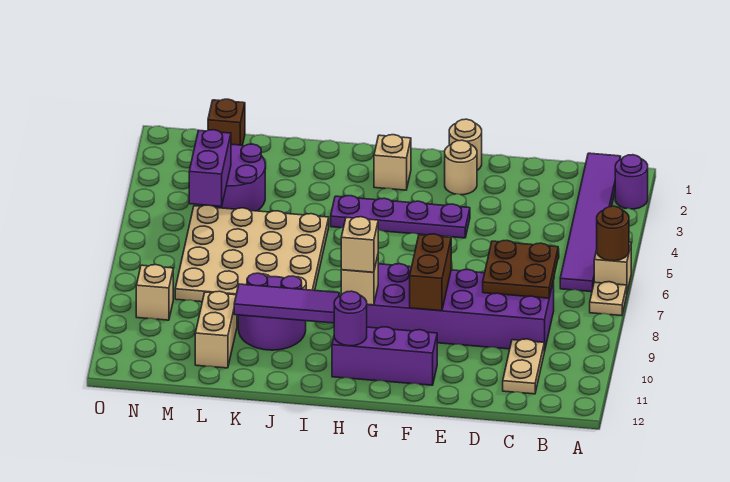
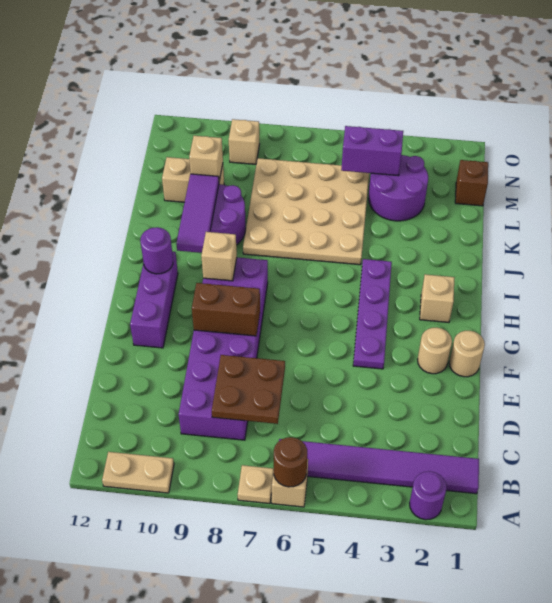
tan 1x2 plate [503,339,544,394] -> tan 1x2 plate moved to [102,452,174,493]
tan 1x1 brick [341,217,378,272] -> tan 1x1 brick moved to [189,136,223,181]

